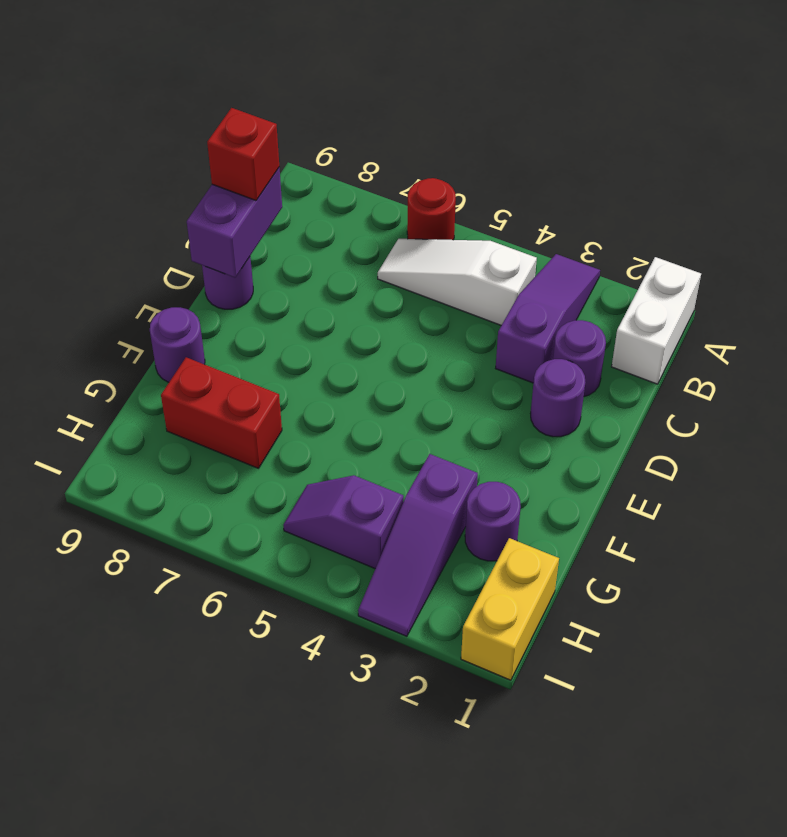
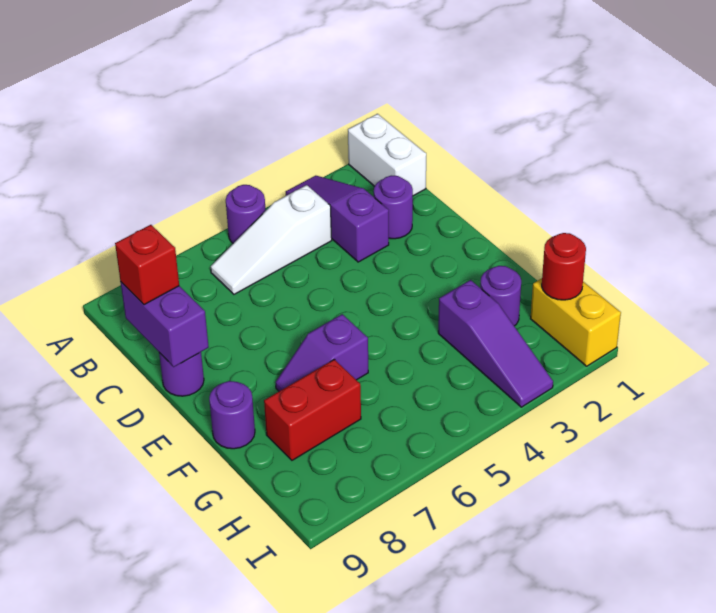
red 1x1 round brick [407,178,456,240] -> red 1x1 round brick moved to [542,233,586,300]
purple 1x1 round brick [531,359,585,437] -> purple 1x1 round brick moved to [226,185,266,243]
purple 1x2 slope [283,475,403,569] -> purple 1x2 slope moved to [276,314,368,391]

